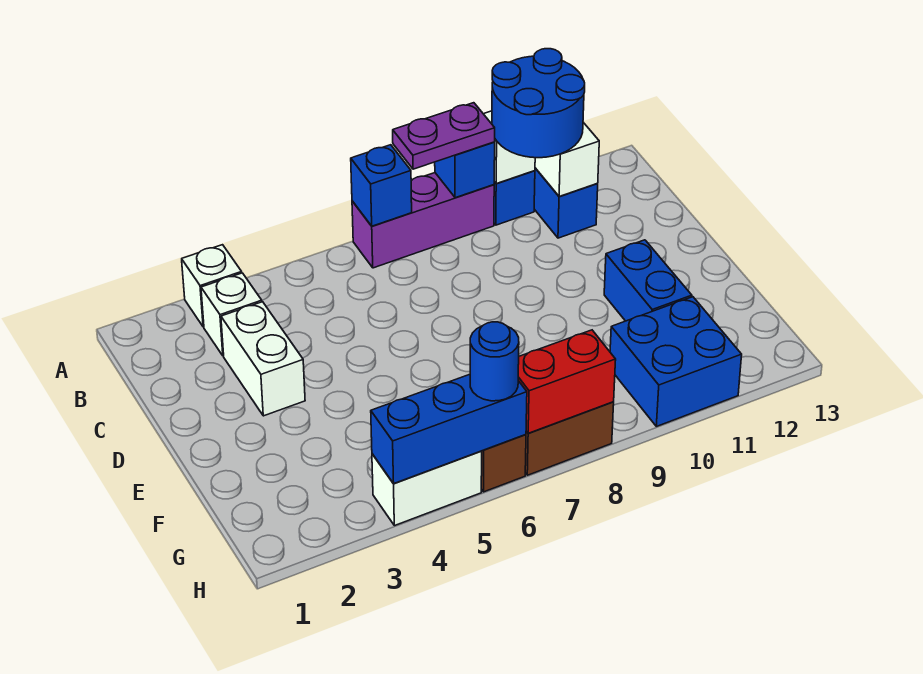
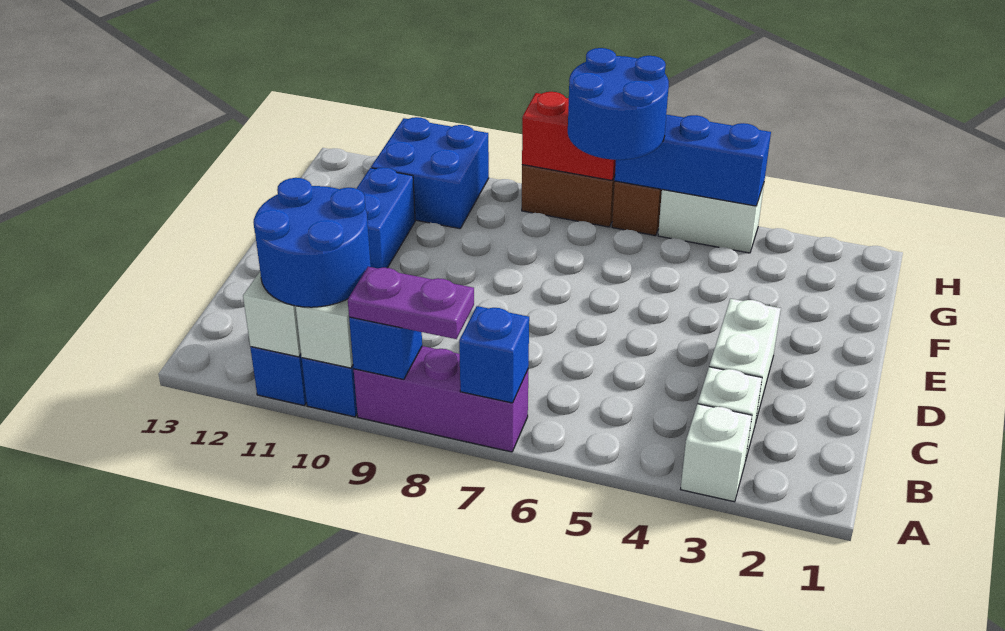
blue 1x1 round brick [470,322,519,401] -> blue 2x2 round brick [568,48,669,160]

